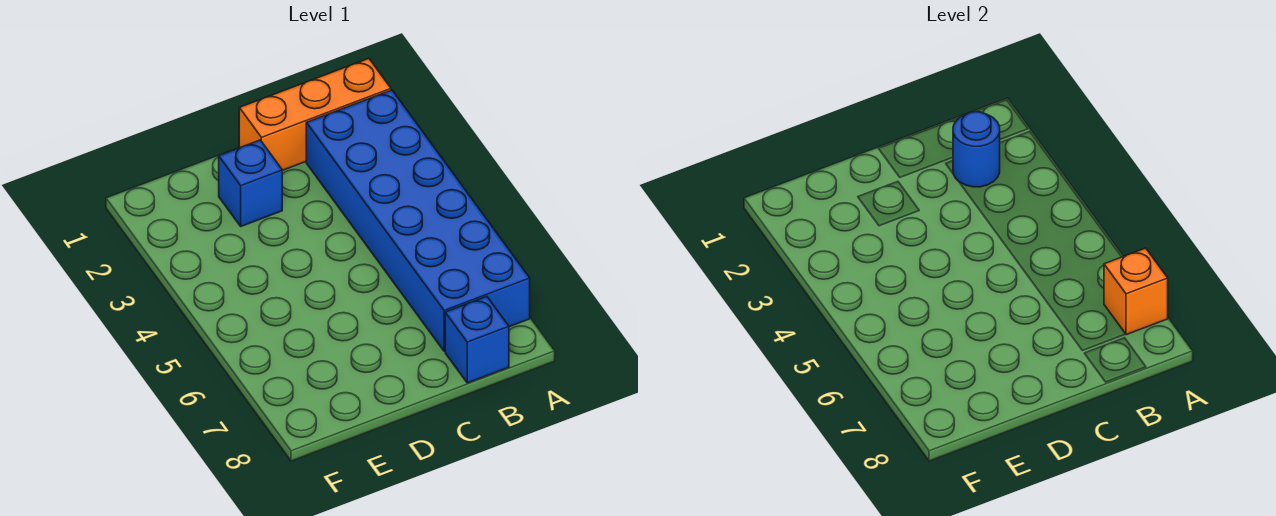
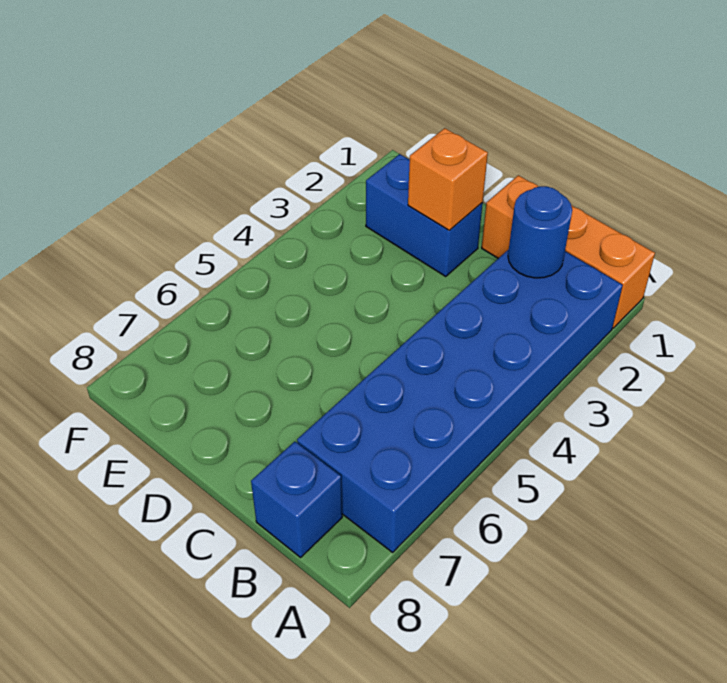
orange 1x1 brick [1104,248,1168,335] -> orange 1x1 brick moved to [408,128,488,230]
blue 1x1 brick [219,140,282,226] -> blue 1x2 brick [366,154,483,277]

